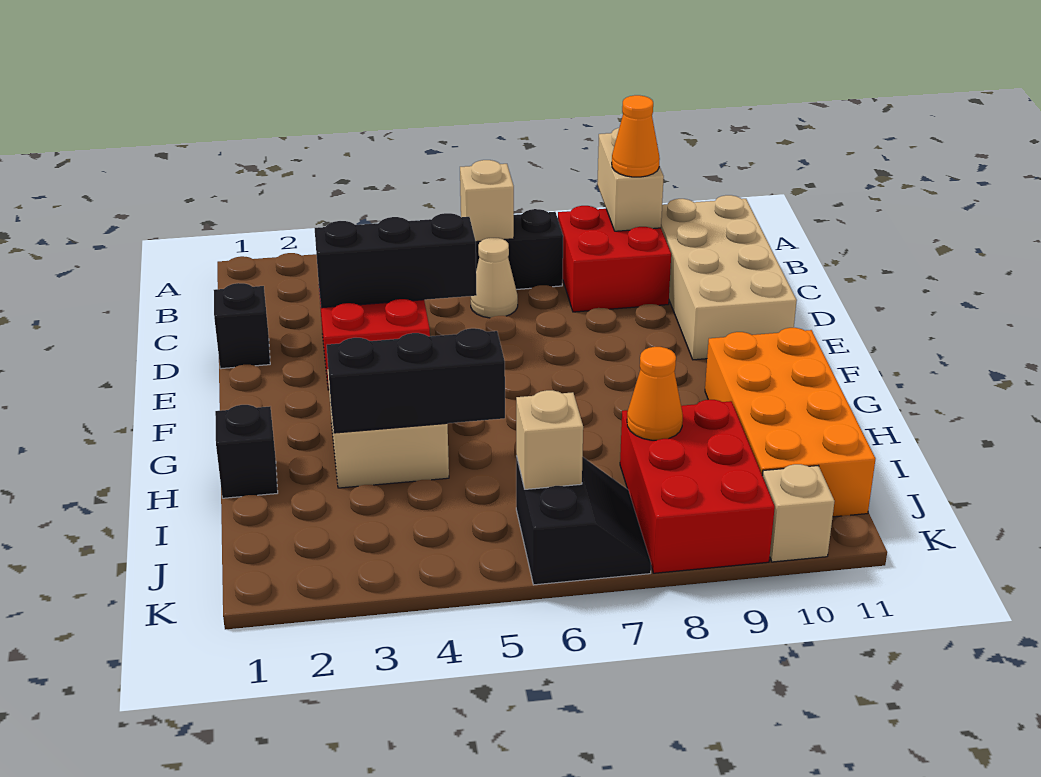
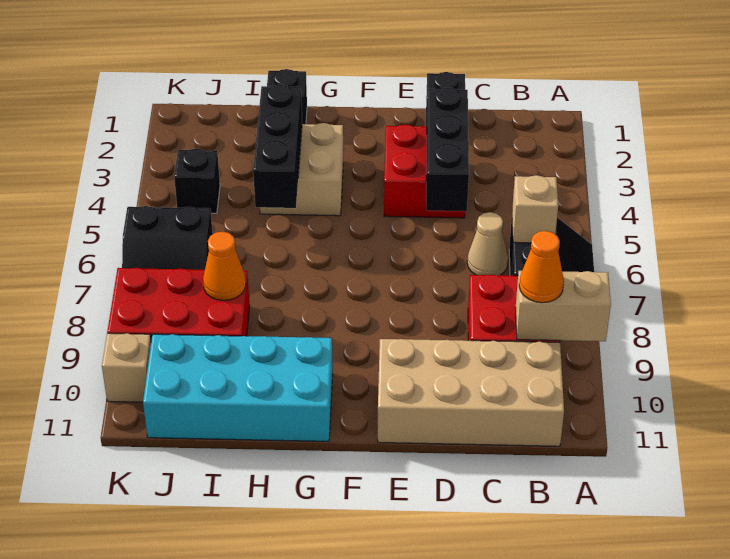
orange 2x4 brick [705,328,875,517] -> cyan 2x4 brick [143,334,333,441]
none -> black 1x1 brick [174,149,220,213]
tan 1x1 brick [516,390,583,489] -> none

